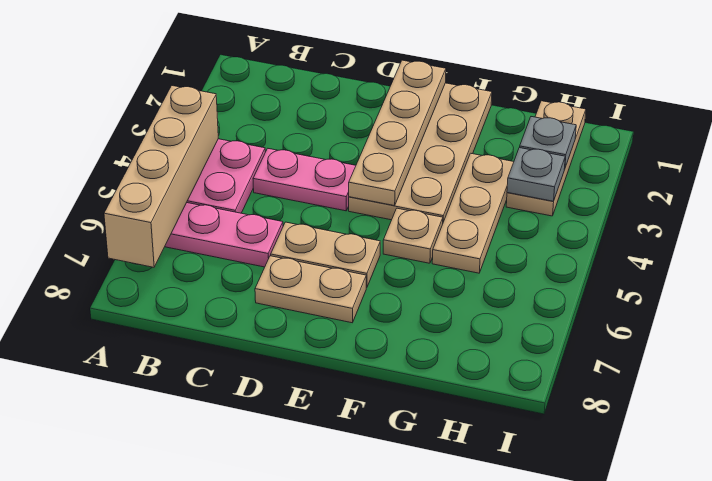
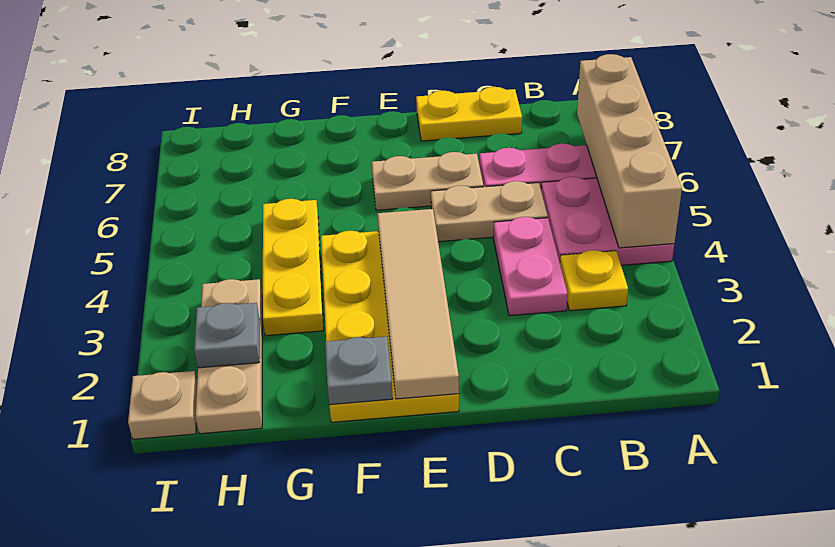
none -> yellow 1x1 plate [560,250,628,311]
pink 1x2 plate [253,149,356,211] -> pink 1x2 plate turned to [493,217,567,316]
none -> yellow 1x2 plate [416,87,522,141]
tan 1x2 plate [255,256,366,323] -> tan 1x2 plate moved to [431,181,548,242]
tan 2x4 plate [349,83,492,222] -> yellow 2x4 plate [321,231,459,422]
tan 1x4 plate [349,60,446,206] -> tan 1x4 tile [378,209,459,399]
tan 1x1 plate [383,208,443,263] -> tan 1x1 plate moved to [128,371,197,439]
tan 1x3 plate [432,153,514,273] -> yellow 1x3 plate [263,199,324,336]
grey 1x1 plate [507,148,565,201] -> grey 1x1 plate moved to [325,337,393,405]

